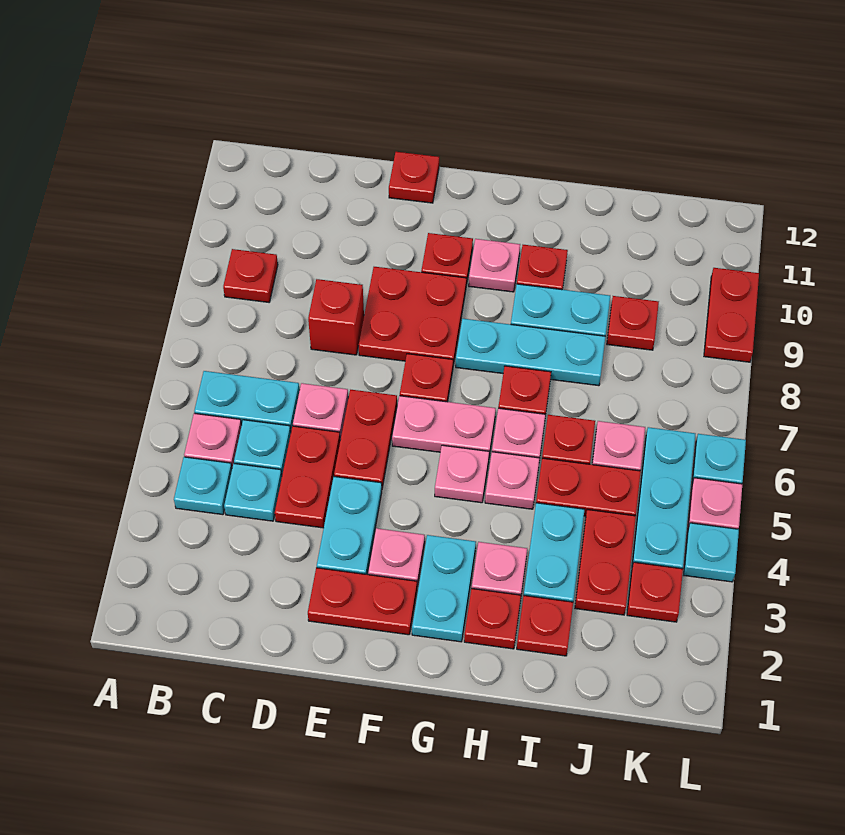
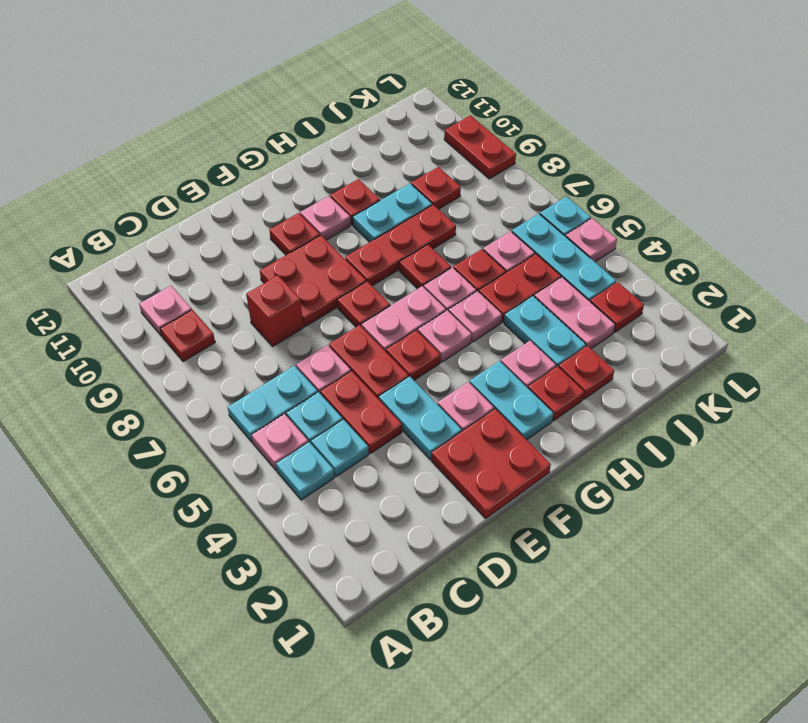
none -> pink 1x1 plate [139,286,192,336]
red 1x2 plate [308,568,417,635] -> red 2x2 plate [431,409,551,518]
red 1x1 plate [389,152,439,203] -> red 1x1 plate moved to [386,330,441,380]
cyan 1x3 plate [456,319,606,386] -> red 1x3 plate [345,205,456,286]
red 1x2 plate [575,510,636,615] -> pink 1x2 plate [534,277,615,349]
cyan 1x1 plate [684,523,739,582] -> none

